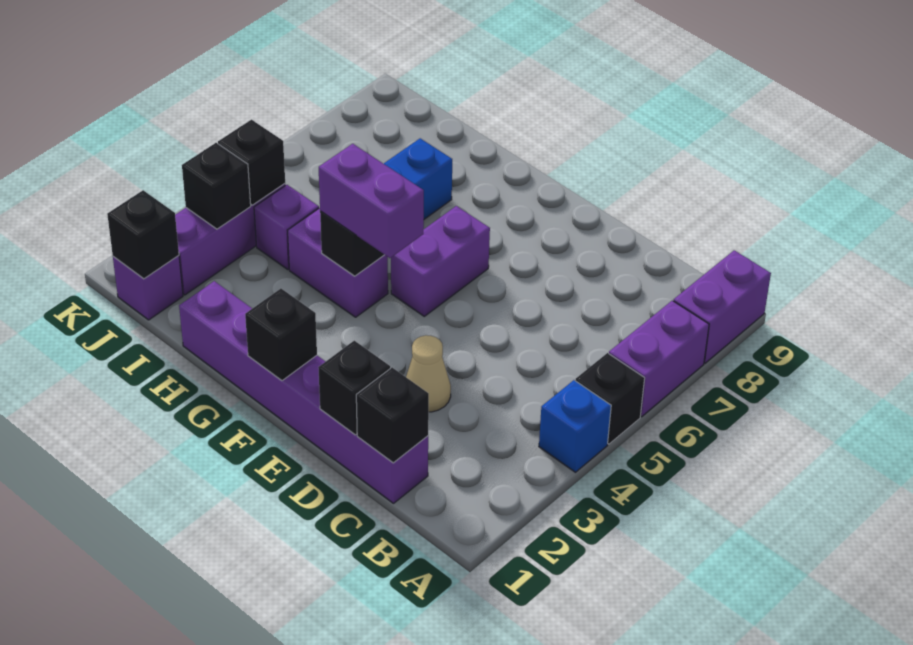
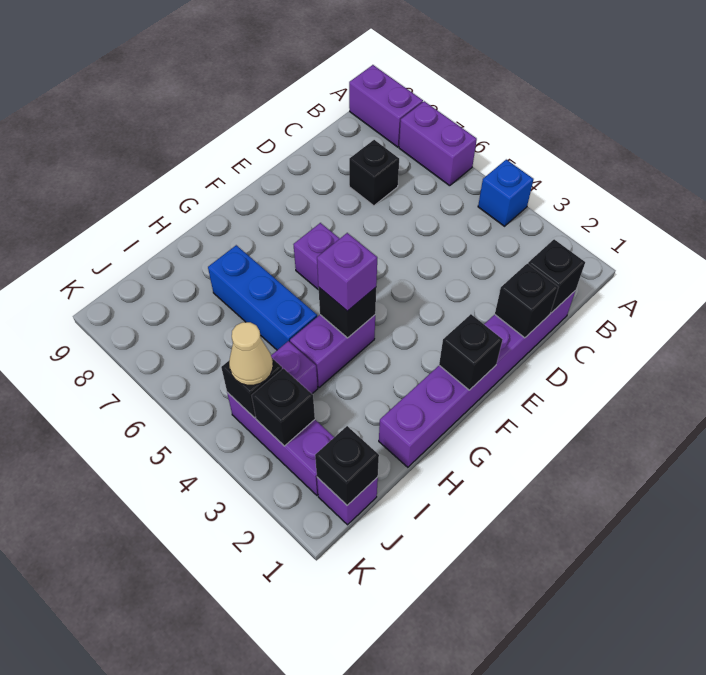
black 1x1 brick [575,353,645,444] -> black 1x1 brick moved to [349,140,399,206]
tan 1x1 cone [406,335,451,412] -> tan 1x1 cone moved to [229,322,273,385]
purple 1x2 brick [319,144,424,258] -> purple 1x1 brick [317,233,377,311]

